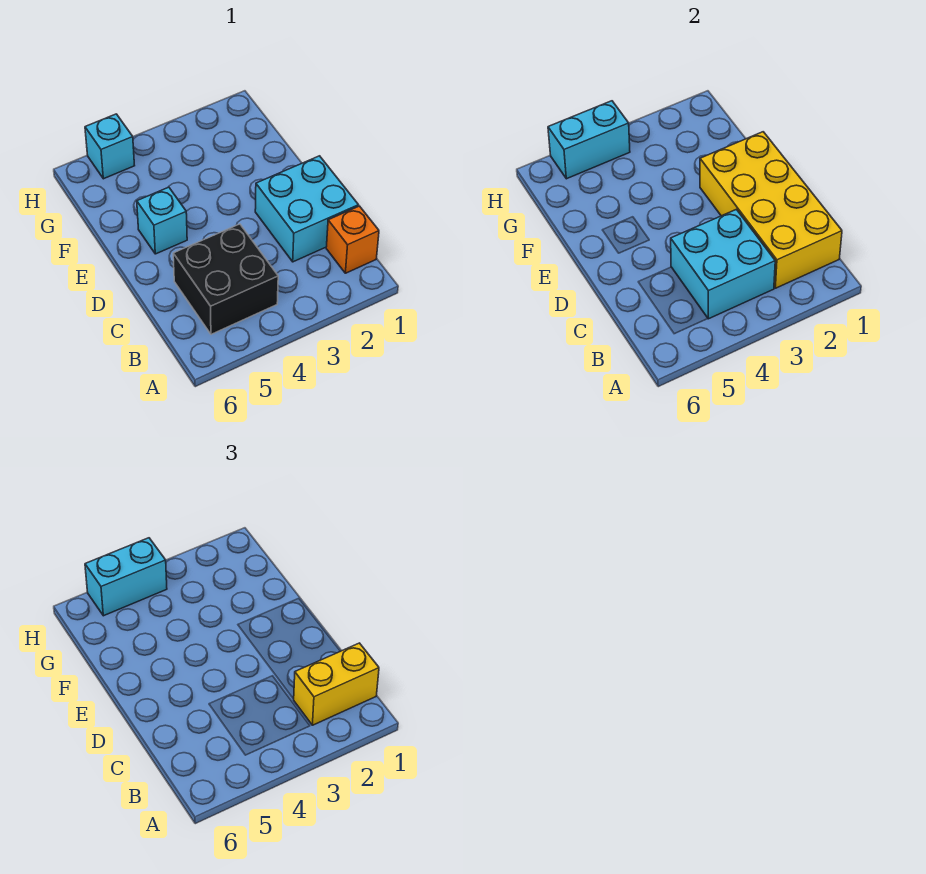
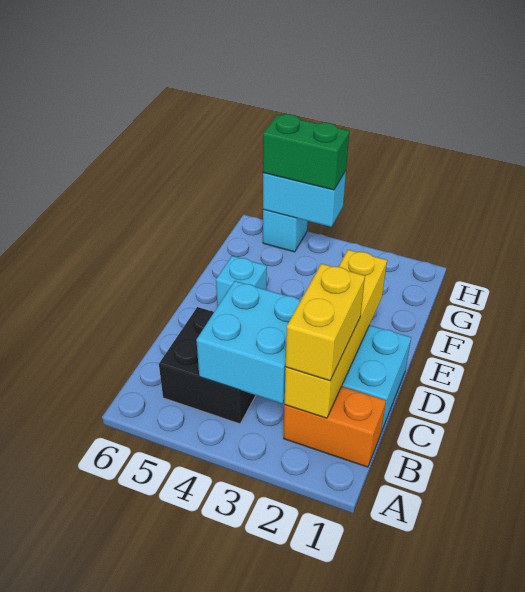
orange 1x1 brick [326,206,379,273] -> orange 1x2 brick [284,386,386,467]
yellow 2x4 brick [700,132,842,288] -> yellow 1x4 brick [285,250,387,418]
yellow 1x2 brick [294,643,379,725] -> yellow 1x2 brick turned to [286,264,365,381]
cyan 1x2 brick [85,538,167,616] -> green 1x2 brick [263,114,349,190]

